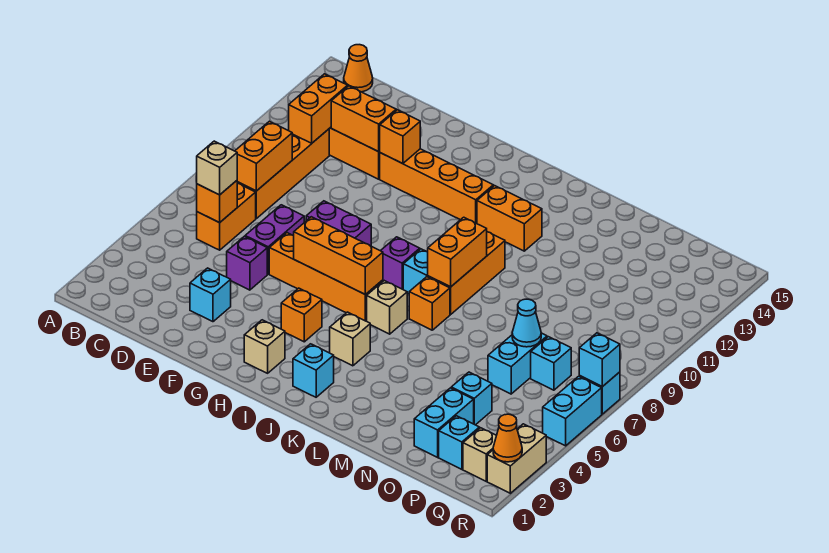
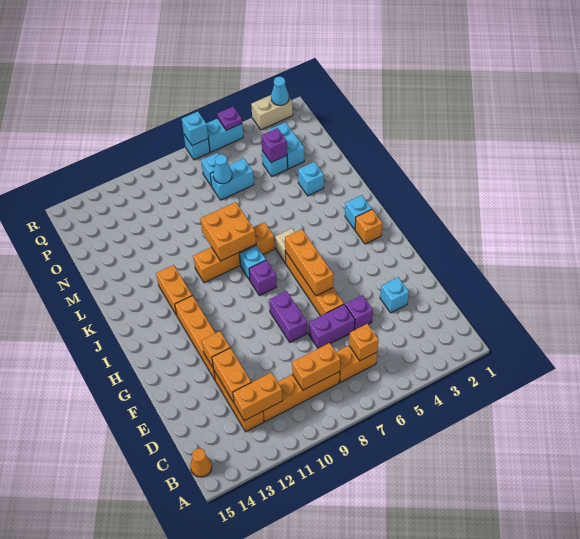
tan 1x1 brick [197,141,237,195] -> none
tan 1x1 brick [244,320,285,373] -> none
orange 1x1 brick [281,288,322,342] -> orange 1x1 brick moved to [355,210,382,244]
tan 1x1 brick [330,312,370,366] -> none
orange 1x2 brick [428,217,487,287] -> orange 2x2 brick [200,202,256,261]
cyan 1x2 brick [414,388,474,457] -> cyan 1x2 brick turned to [270,122,304,169]
none -> purple 1x1 brick [261,128,287,162]
cyan 1x1 brick [439,416,479,469] -> cyan 1x1 brick moved to [298,162,324,196]
tan 1x1 brick [463,428,496,481] -> none
orange 1x1 cone [493,414,522,462] -> cyan 1x1 cone [271,77,289,105]
none -> purple 1x1 plate [217,107,242,130]

